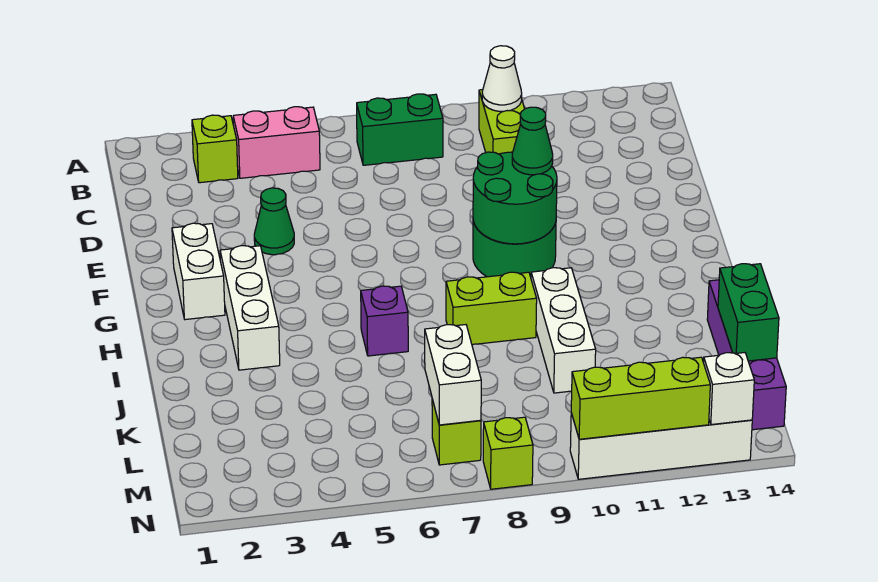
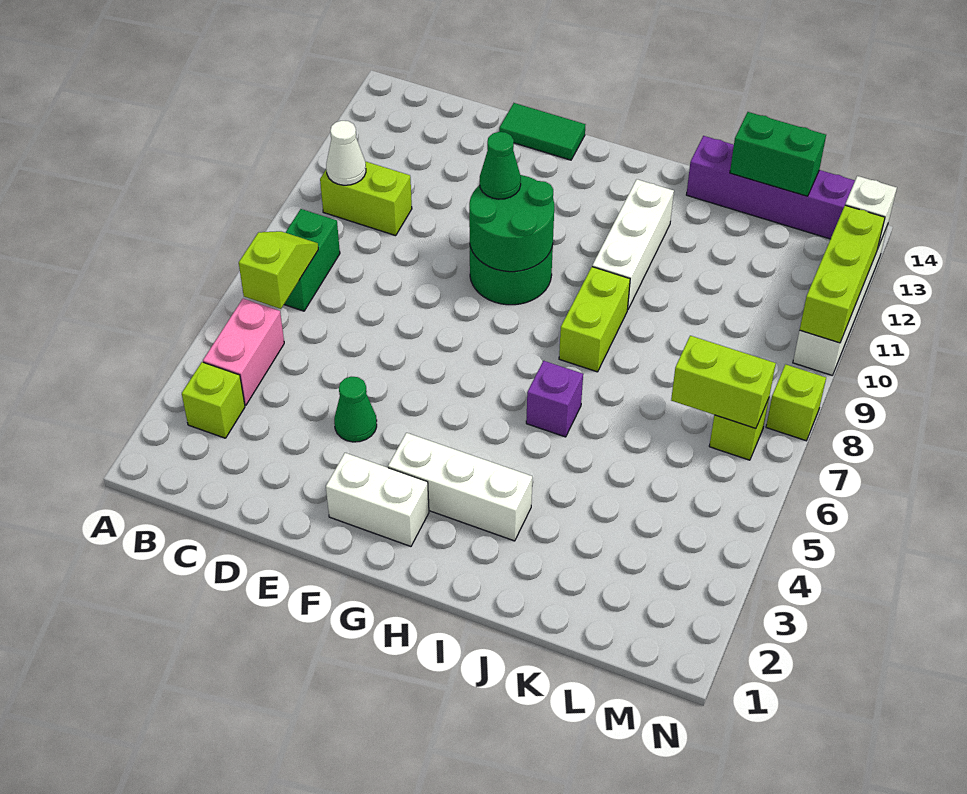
none -> lime 1x2 slope [239,231,318,309]
none -> green 1x2 tile [499,103,585,160]
white 1x3 brick [531,268,596,393] -> white 1x3 brick turned to [592,179,674,310]
white 1x2 brick [425,325,481,425] -> lime 1x2 brick [671,336,776,429]

